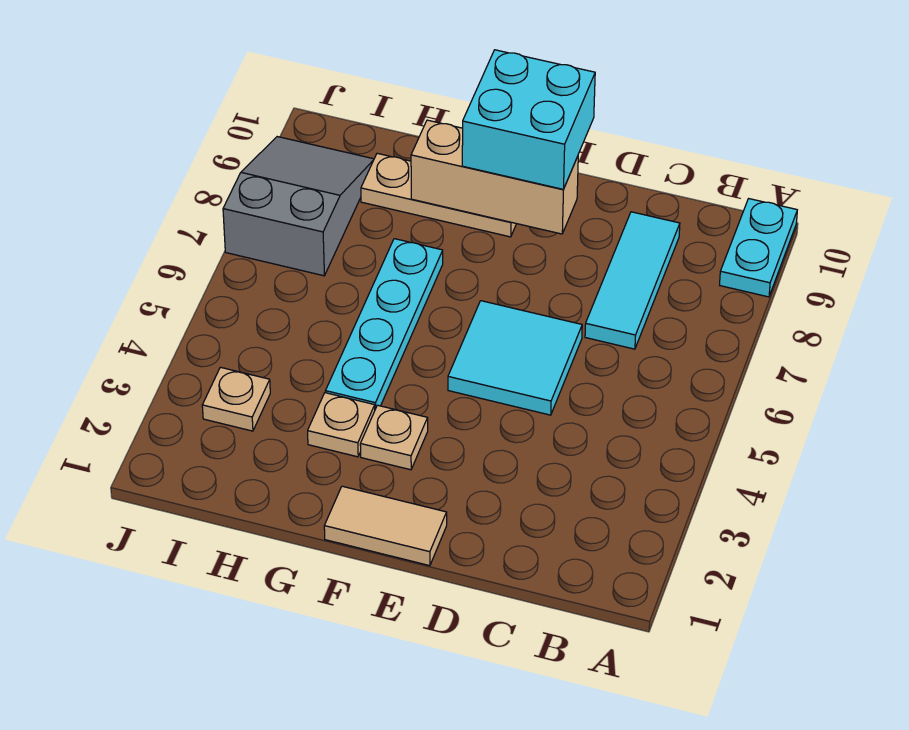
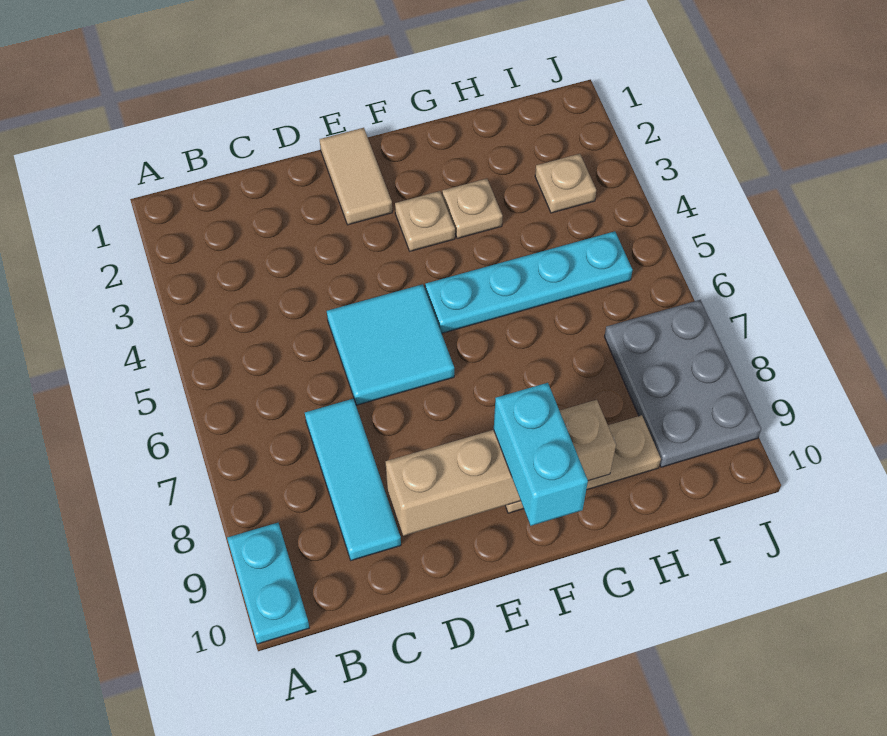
tan 1x2 tile [324,486,447,566] -> tan 1x2 tile turned to [320,128,392,225]
tan 1x3 brick [411,120,578,234] -> tan 1x4 brick [386,400,616,536]
cyan 2x2 brick [462,50,595,189] -> cyan 1x2 brick [494,383,588,526]
cyan 1x4 plate [326,239,443,409] -> cyan 1x4 plate turned to [425,231,633,333]
grey 2x3 slope [223,137,374,276] -> grey 2x3 plate [604,300,761,467]

